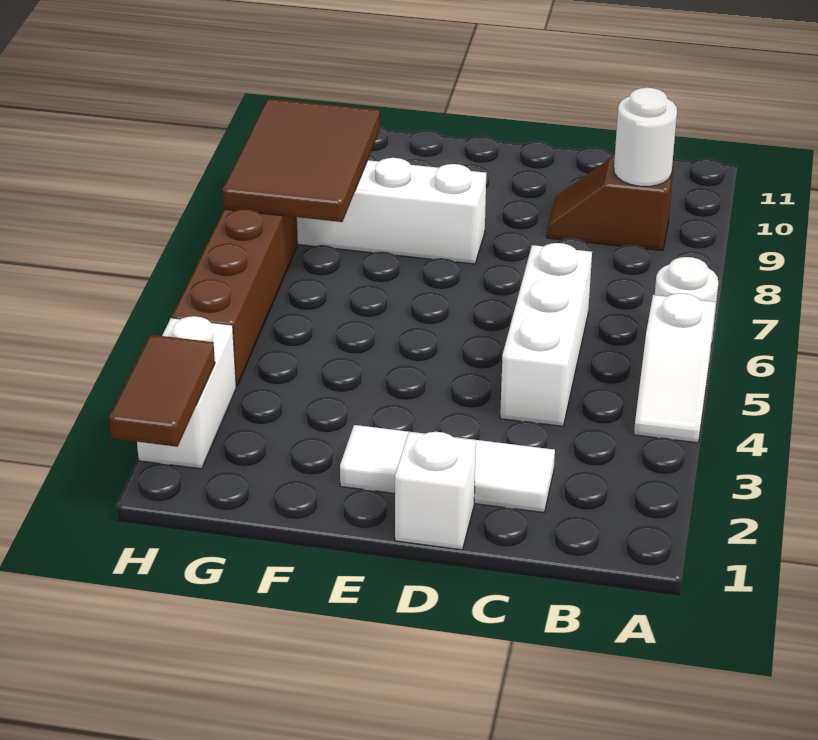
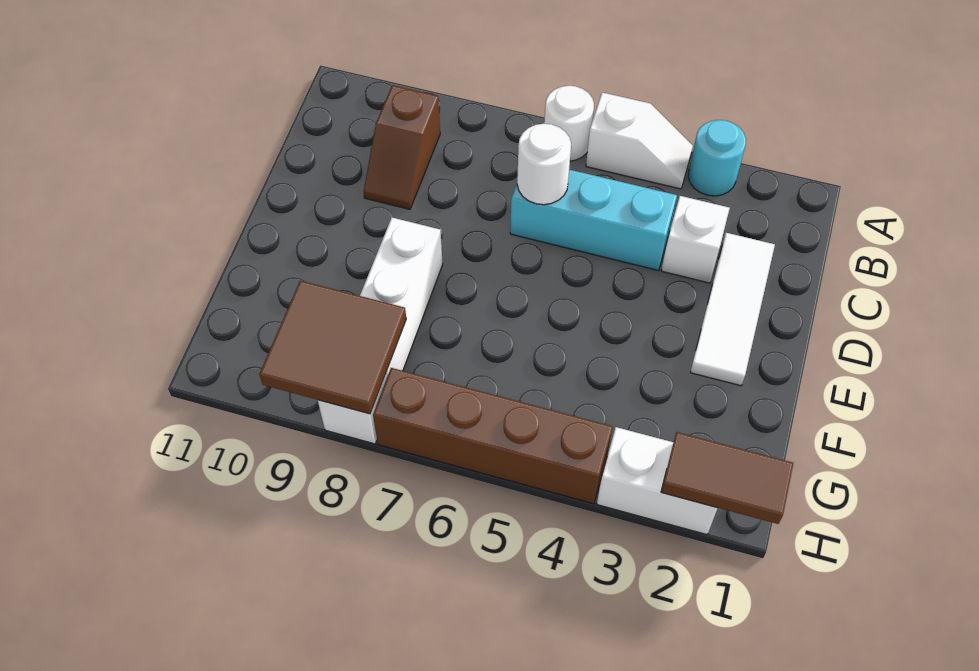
none -> cyan 1x1 round brick [688,120,746,196]
white 1x1 round brick [614,88,677,186] -> white 1x1 round brick moved to [517,124,571,205]
white 1x3 brick [500,243,592,426] -> cyan 1x3 brick [510,170,677,270]
white 1x1 brick [395,432,476,550] -> white 1x1 brick moved to [661,196,730,283]
brown 2x3 tile [223,99,380,222] -> brown 2x2 tile [259,281,406,414]

